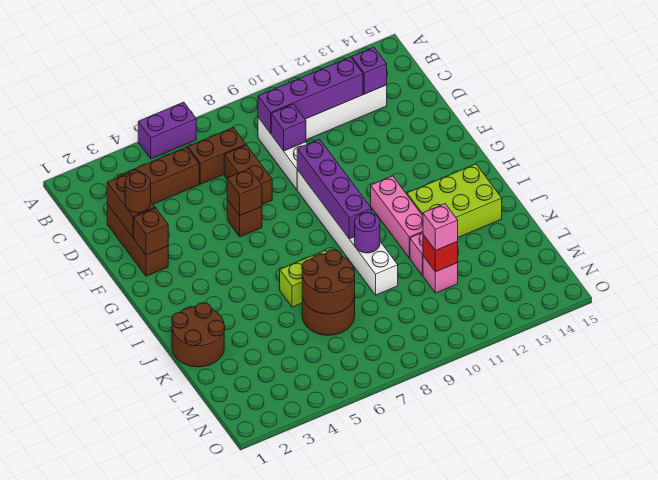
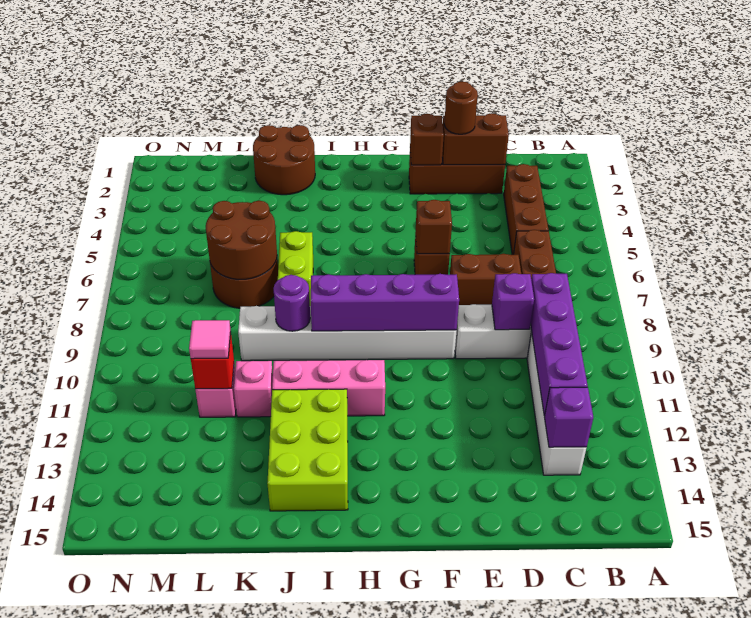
purple 1x2 brick [138,102,196,159] -> none
pink 1x1 brick [423,204,458,251] -> pink 1x1 tile [189,320,231,359]

